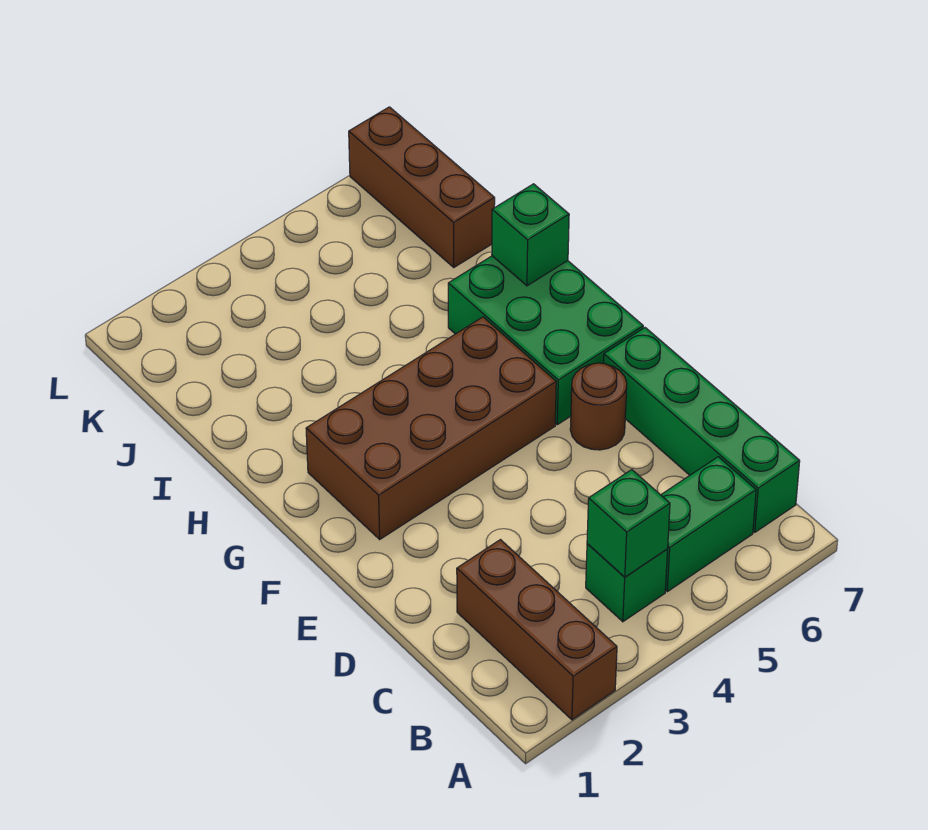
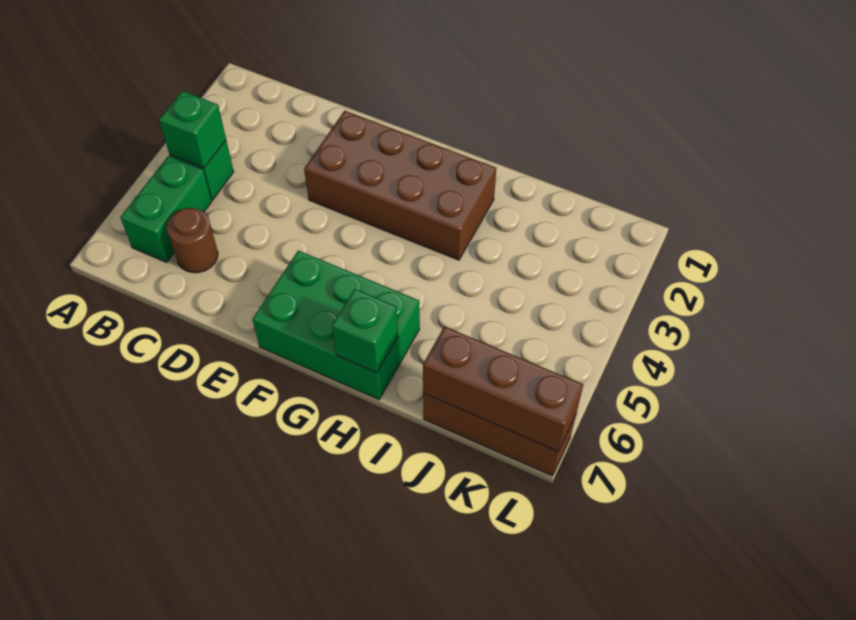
brown 1x3 brick [457,540,617,720] -> brown 1x3 brick moved to [423,326,583,451]
green 1x4 brick [604,328,800,532] -> none
brown 1x1 round brick [570,363,627,450] -> brown 1x1 round brick moved to [167,208,218,273]
brown 2x4 brick [306,317,556,539] -> brown 2x4 brick turned to [304,111,496,260]

